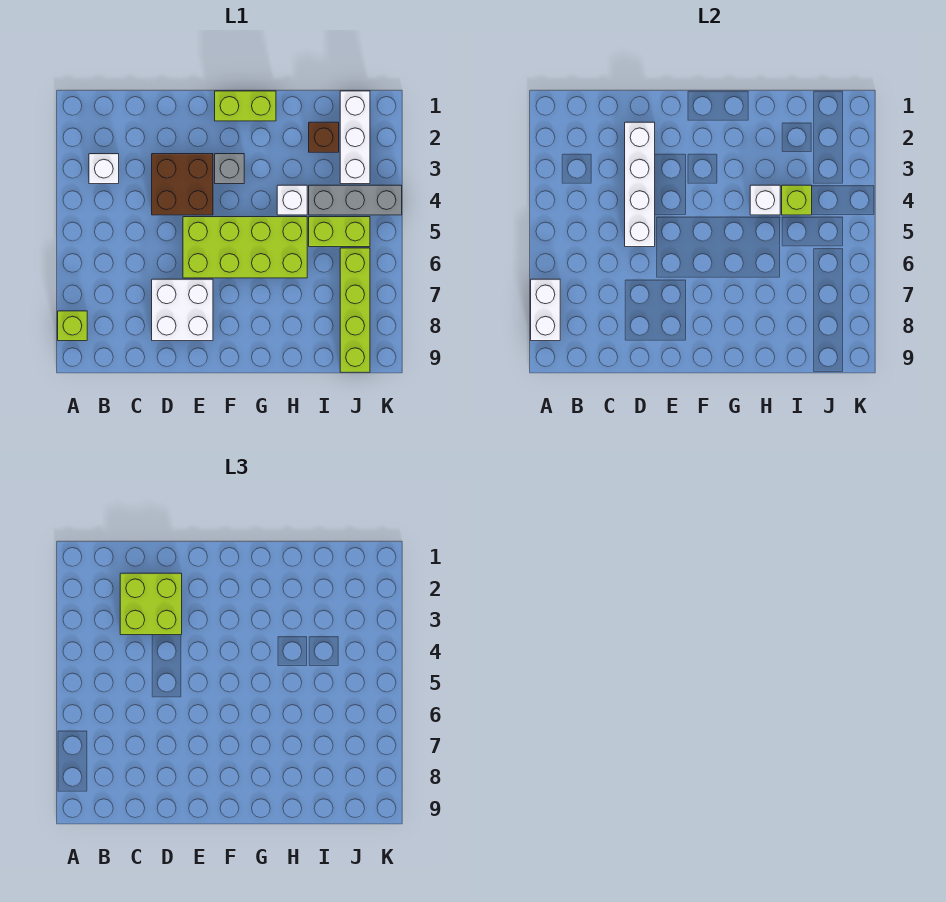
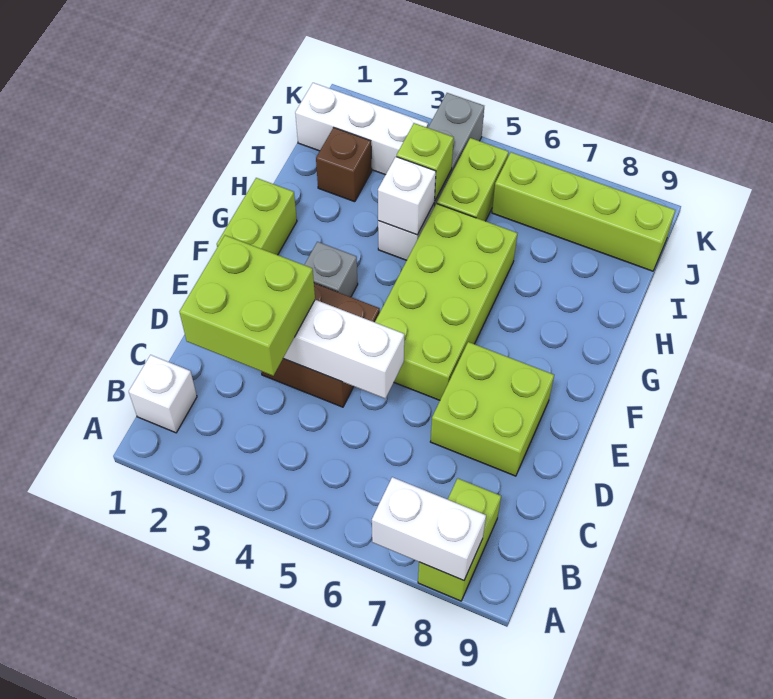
lime 1x1 brick [58,311,87,341] -> lime 1x2 brick [418,478,501,601]
white 1x1 brick [89,154,119,184] -> white 1x1 brick moved to [129,355,197,433]
white 2x2 brick [152,279,213,341] -> lime 2x2 brick [430,342,554,476]

